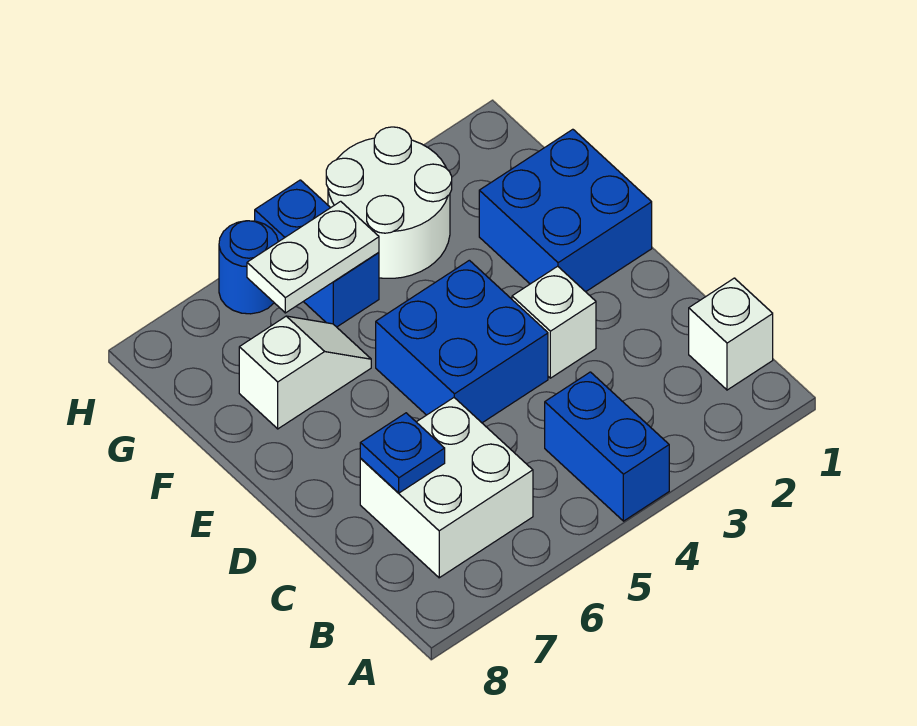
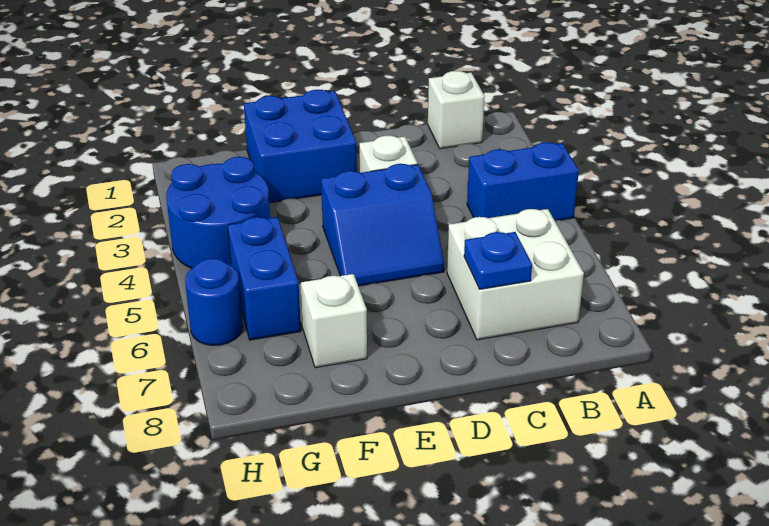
blue 2x2 brick [376,260,548,423] -> blue 2x2 slope [321,164,444,286]
white 2x2 round brick [326,127,452,278] -> blue 2x2 round brick [166,157,270,268]
blue 1x2 brick [255,180,379,327] -> blue 1x2 brick turned to [228,217,301,340]
white 1x2 plate [247,201,379,313] -> none

